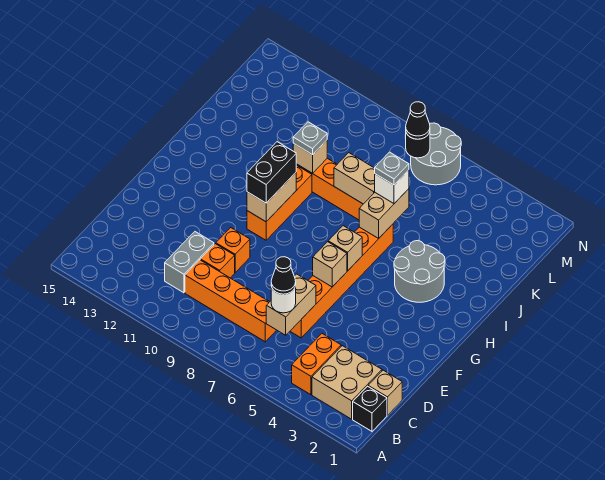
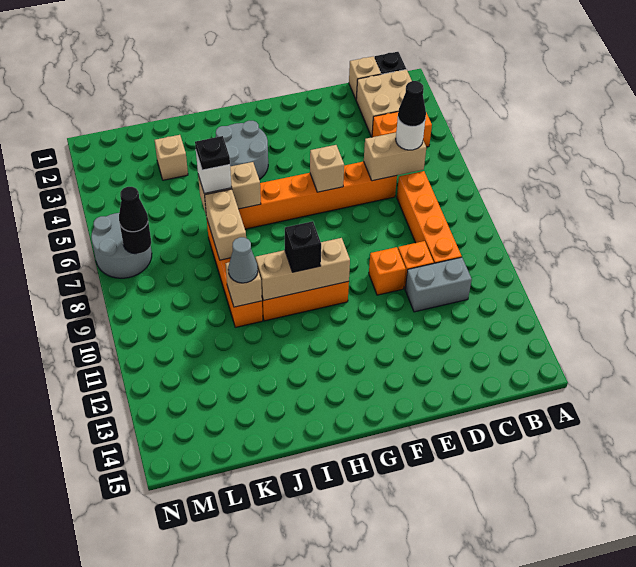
tan 1x1 brick [328,226,362,271] -> tan 1x1 brick moved to [155,135,188,180]
tan 1x2 brick [247,173,296,222] -> tan 1x3 brick [255,238,350,301]
black 1x2 brick [247,142,296,203] -> black 1x1 brick [285,221,321,272]
grey 1x1 plate [375,152,409,185] -> black 1x1 plate [195,136,230,170]
grey 1x1 plate [293,122,327,155] -> grey 1x1 cone [228,237,258,283]

